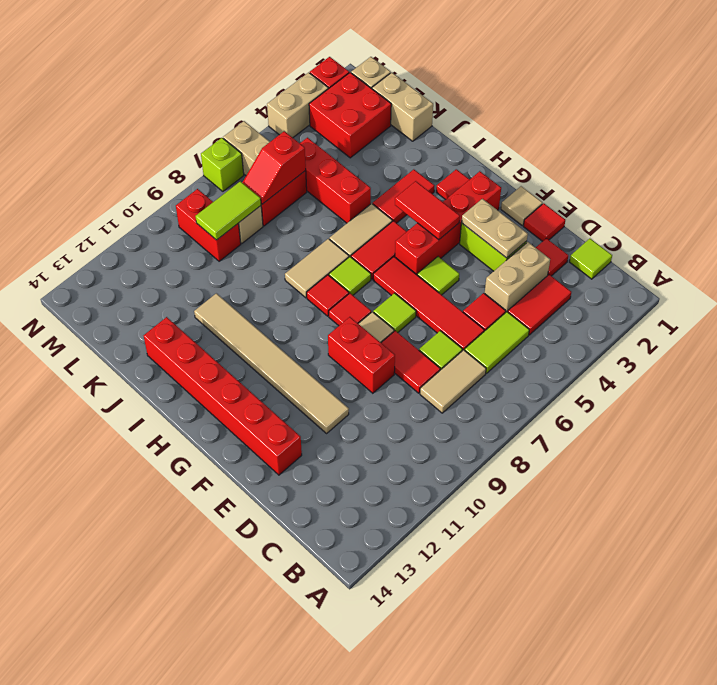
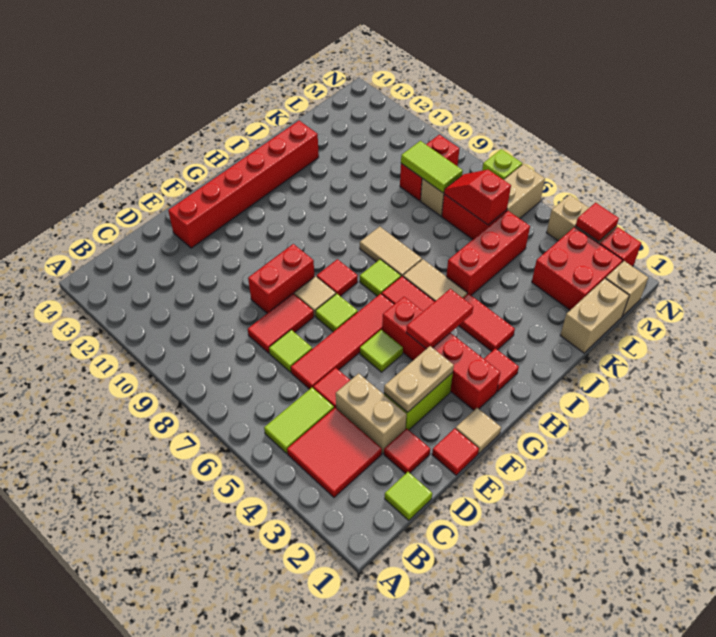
red 1x2 tile [508,275,571,335] -> red 2x2 tile [287,408,382,497]
lime 1x2 tile [465,312,529,373] -> lime 1x2 tile turned to [264,388,334,453]
tan 1x2 tile [420,350,486,413] -> none
tan 1x6 tile [194,293,349,433] -> none
red 1x1 tile [307,275,349,316] -> red 1x1 tile moved to [576,203,619,242]

